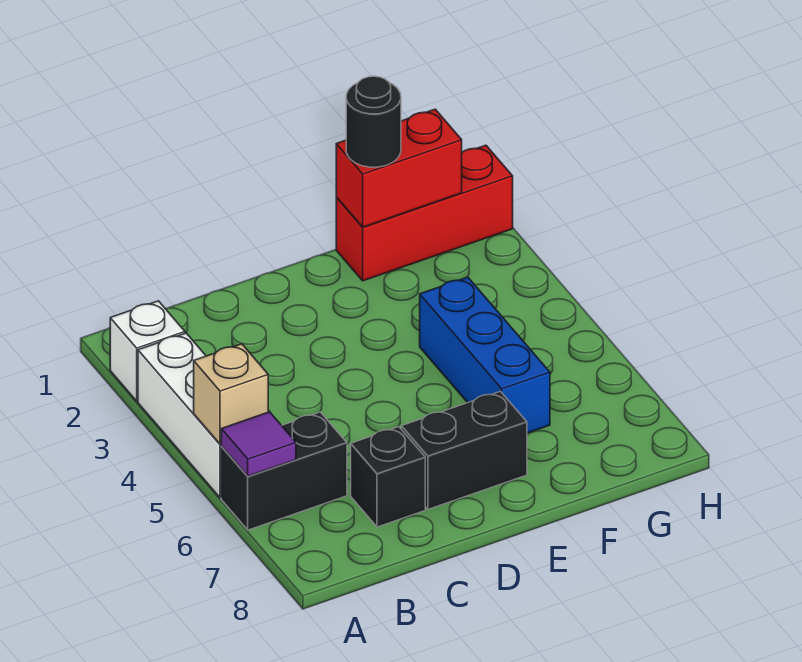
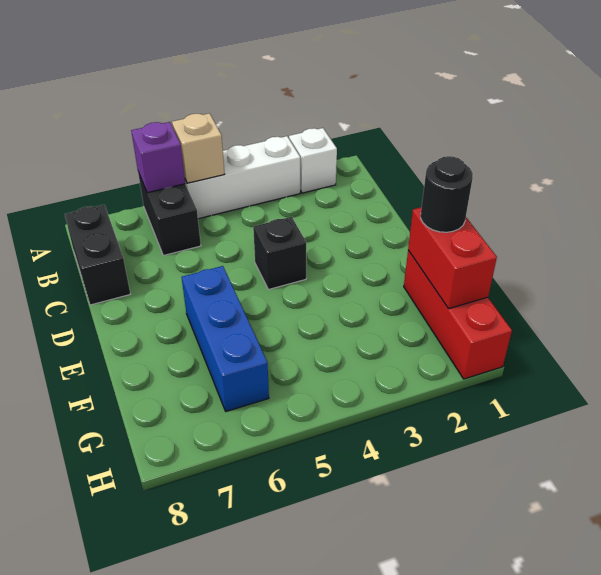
purple 1x1 tile [221,412,296,476] -> purple 1x1 brick [131,122,185,193]
black 1x1 brick [351,427,425,527] -> black 1x1 brick moved to [253,217,306,290]
black 1x2 brick [401,391,527,509] -> black 1x2 brick moved to [65,205,130,305]
blue 1x3 brick [420,277,550,433] -> blue 1x3 brick turned to [182,266,269,411]

